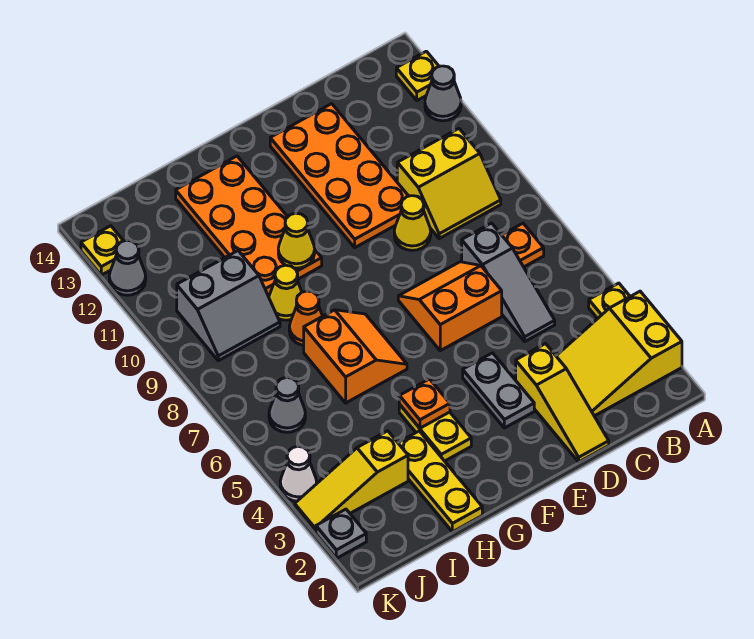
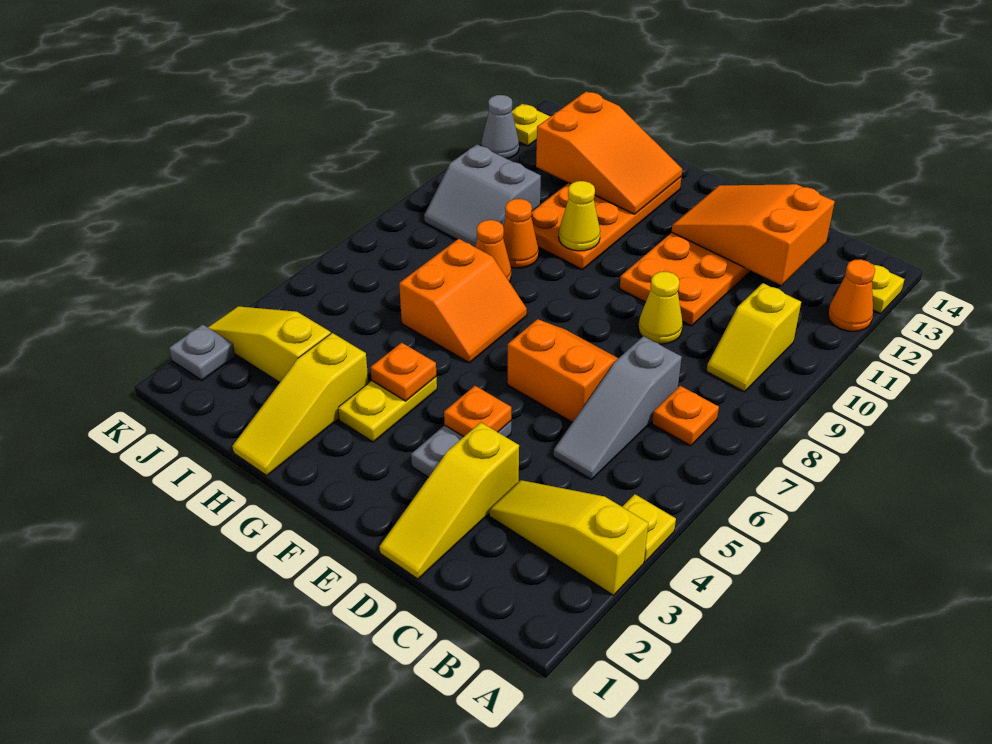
yellow 2x3 slope [556,291,682,416] -> yellow 1x3 slope [489,480,648,595]
grey 1x1 cone [425,66,461,121] -> orange 1x1 cone [828,259,875,331]
yellow 2x2 slope [397,129,501,238] -> yellow 1x2 slope [706,283,801,392]
none -> orange 2x3 slope [672,184,835,285]
none -> orange 1x1 plate [444,386,511,437]
none -> orange 2x3 slope [536,91,682,214]
yellow 1x3 plate [398,431,482,532] -> yellow 1x3 slope [232,333,368,476]
yellow 1x1 cone [269,265,302,320] -> orange 1x1 cone [503,199,539,268]
grey 1x1 cone [269,378,305,432] -> none
white 1x1 cone [280,446,317,501] -> none

